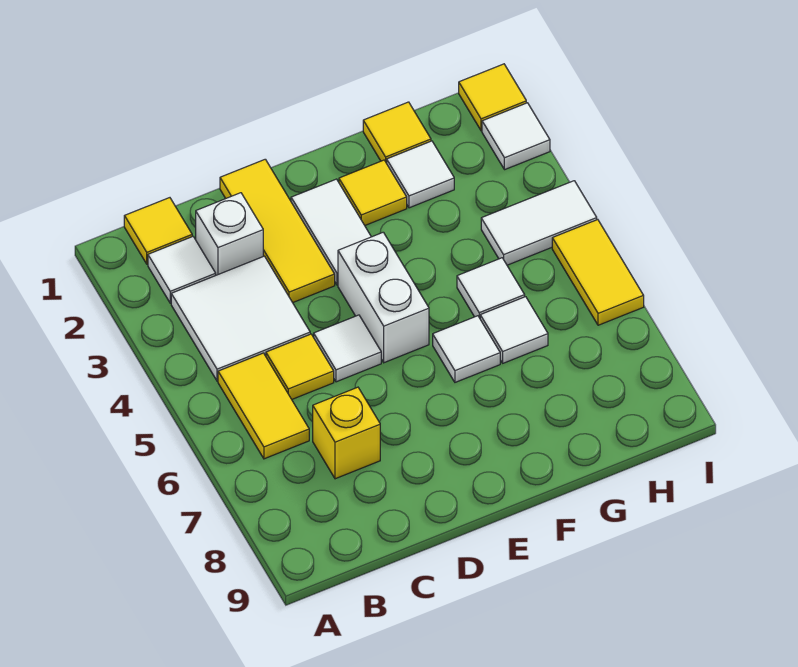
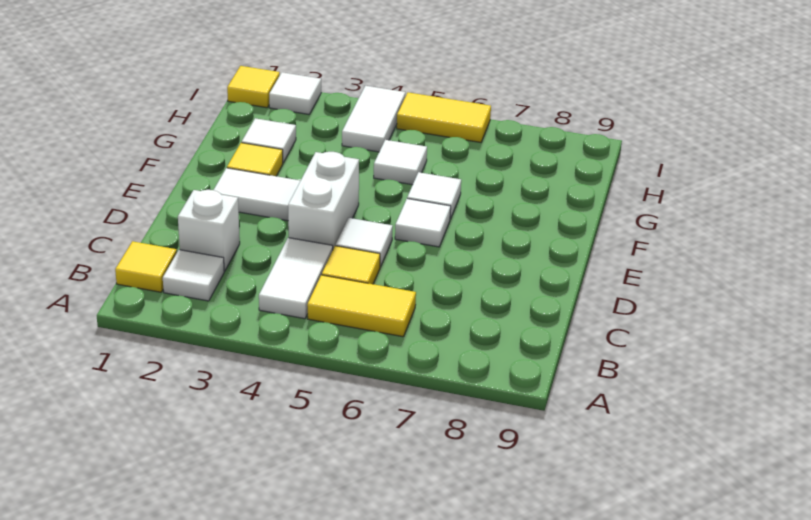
white 2x2 tile [171,256,310,381] -> white 1x2 tile [259,238,333,319]
yellow 1x1 brick [313,387,380,479] -> none
yellow 1x3 tile [220,159,335,303] -> none
white 1x2 brick [338,232,429,363] -> white 1x2 brick turned to [288,152,359,249]
yellow 1x1 tile [363,102,431,163] -> none
white 1x1 tile [480,297,548,363] -> white 1x1 tile moved to [395,199,451,247]

